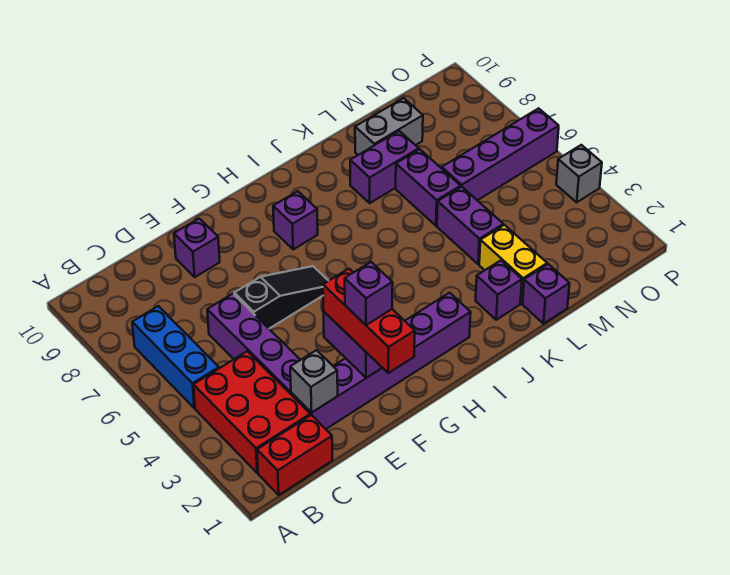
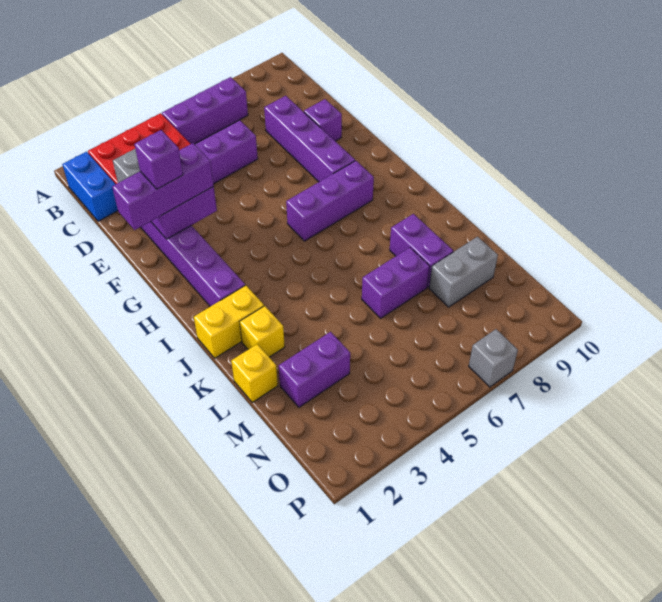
red 1x2 brick [257,415,332,495] -> blue 1x2 brick [62,152,118,221]
blue 1x3 brick [132,306,219,408] -> purple 1x3 brick [162,77,248,144]
black 1x3 slope [234,266,328,329] -> none
red 1x3 brick [323,269,415,373] -> purple 1x3 brick [112,143,214,230]
purple 1x1 brick [273,191,318,249] -> purple 1x3 brick [286,161,374,241]
purple 1x1 brick [476,260,522,320] -> yellow 1x1 brick [240,306,285,357]
purple 1x1 brick [523,264,570,324] -> yellow 1x1 brick [231,344,278,402]
yellow 1x2 brick [479,225,547,304] -> yellow 1x2 brick moved to [194,285,264,358]
purple 1x2 brick [437,187,503,264] -> purple 1x2 brick moved to [279,332,350,407]
grey 1x2 brick [355,98,423,155] -> grey 1x2 brick turned to [429,237,498,307]
purple 1x4 brick [442,108,559,200] -> purple 1x4 brick moved to [264,96,355,182]
grey 1x1 brick [556,145,602,202] -> grey 1x1 brick moved to [469,329,518,387]

